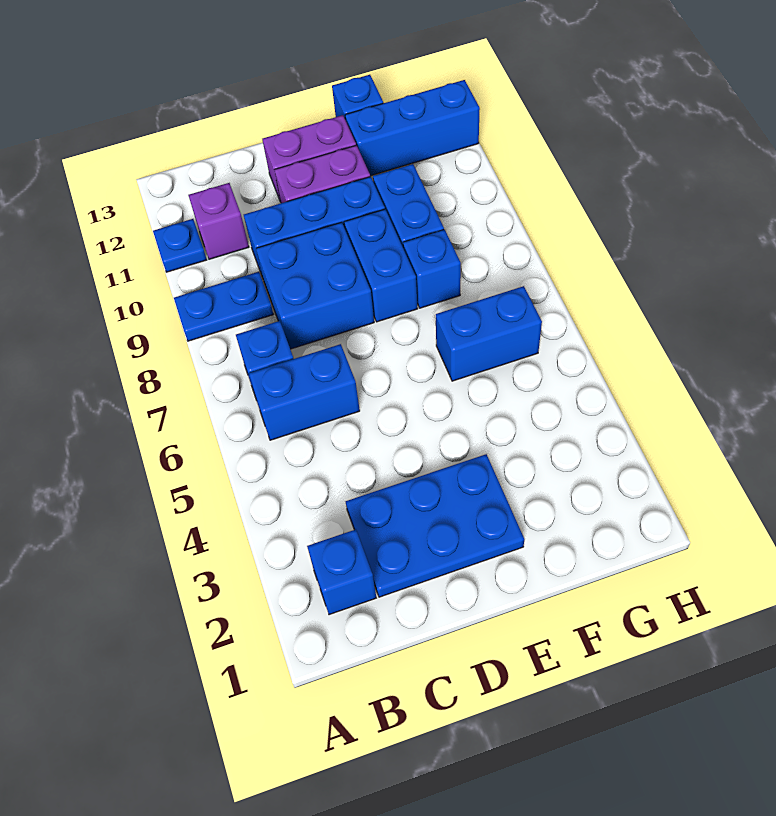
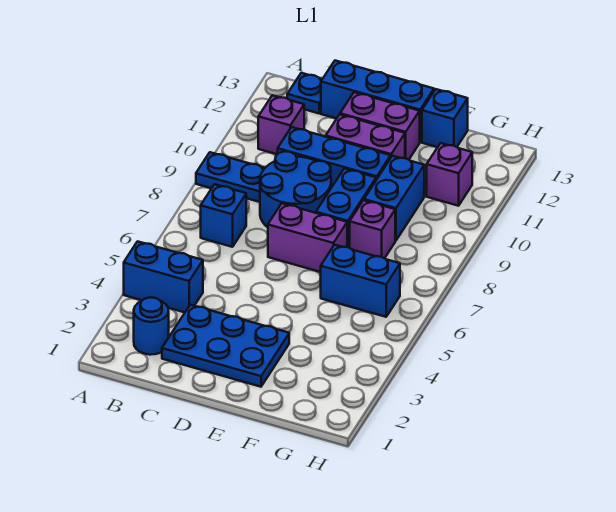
blue 1x1 plate [153,219,207,272] -> blue 1x1 plate moved to [287,73,322,113]
blue 1x1 brick [307,530,376,615] -> blue 1x1 round brick [134,297,169,355]
blue 1x2 brick [249,344,360,440] -> blue 1x2 brick moved to [124,241,203,312]
blue 2x2 brick [256,222,374,349] -> blue 2x2 round brick [260,151,331,227]
none -> purple 1x2 brick [268,204,347,272]
blue 1x1 brick [403,230,461,308] -> purple 1x1 brick [350,200,395,258]
blue 1x3 brick [345,80,480,176] -> blue 1x3 brick moved to [321,61,434,142]
none -> purple 1x1 brick [427,143,472,206]

